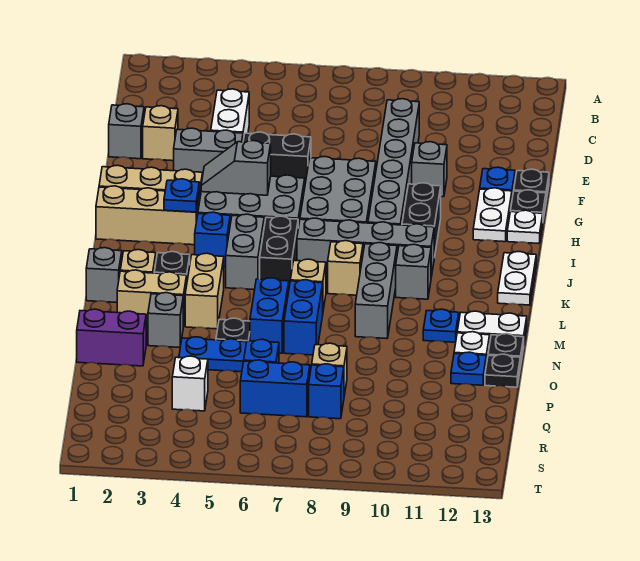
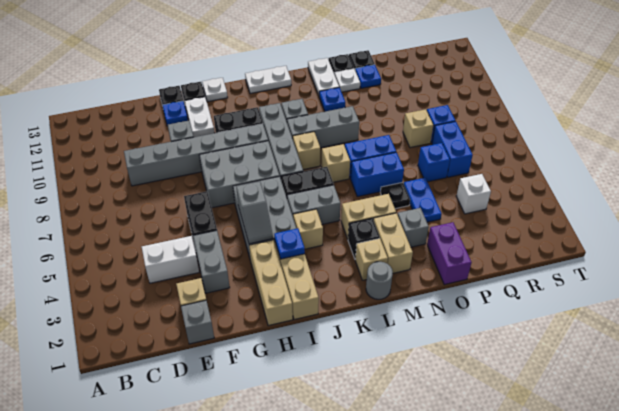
white 1x2 plate [473,188,512,242] -> white 1x2 plate turned to [185,97,214,137]
blue 1x1 brick [195,212,230,267] -> tan 1x1 brick [293,209,323,249]
grey 1x1 brick [86,248,122,302] -> grey 1x1 round brick [366,262,393,299]

